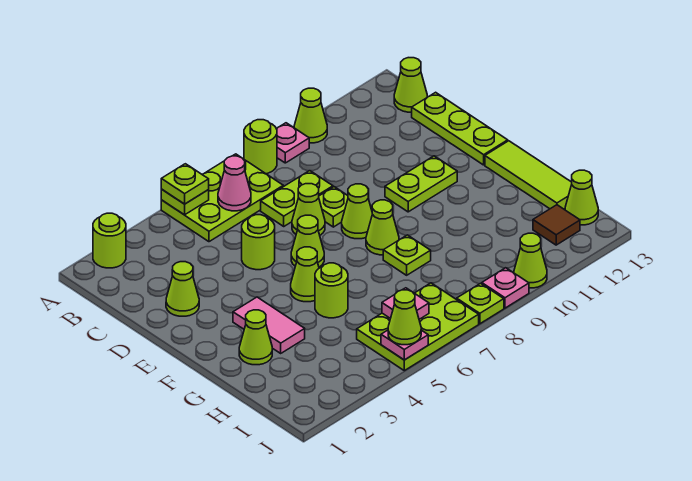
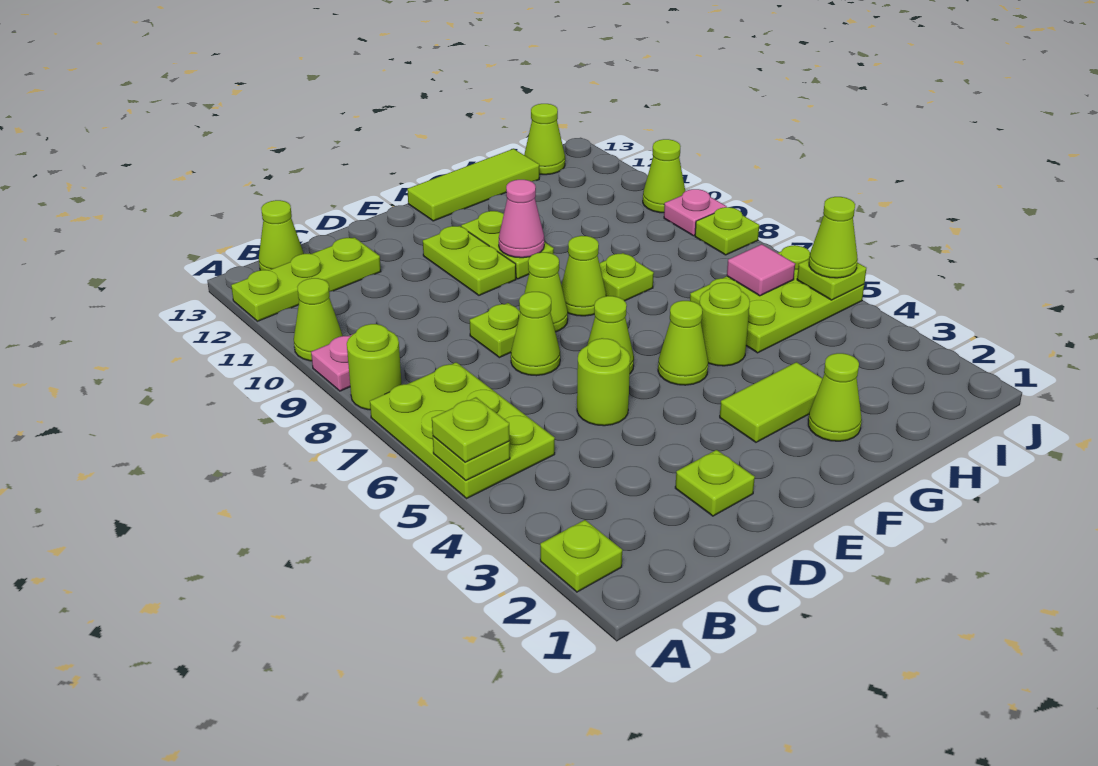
lime 1x1 round brick [93,213,126,268] -> lime 1x1 plate [540,520,622,592]
pink 1x1 cone [218,156,251,211] -> pink 1x1 cone moved to [499,180,544,258]
lime 1x2 plate [261,171,333,226] -> lime 1x2 plate moved to [461,211,554,279]
lime 1x3 plate [412,92,508,165] -> lime 1x3 plate moved to [231,237,381,321]
lime 1x1 cone [166,262,199,316] -> lime 1x1 plate [675,450,755,516]
pink 1x2 tile [233,297,305,353] -> lime 1x2 tile [720,362,822,442]
lime 2x3 plate [357,283,479,371] -> lime 2x3 plate turned to [690,245,864,353]
brown 1x1 tile [533,205,580,245] -> none
pink 1x1 plate [381,330,428,360] -> lime 1x1 plate [797,259,866,300]

